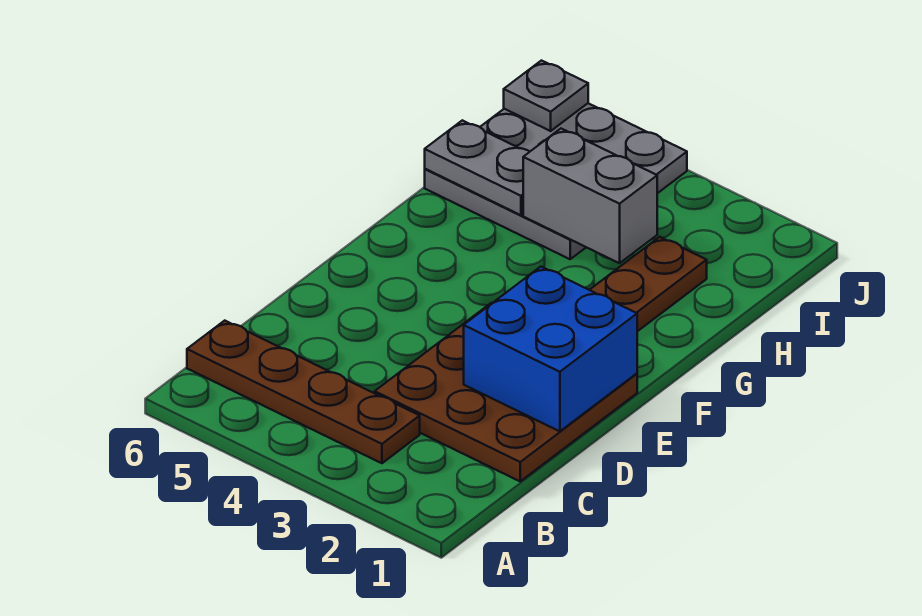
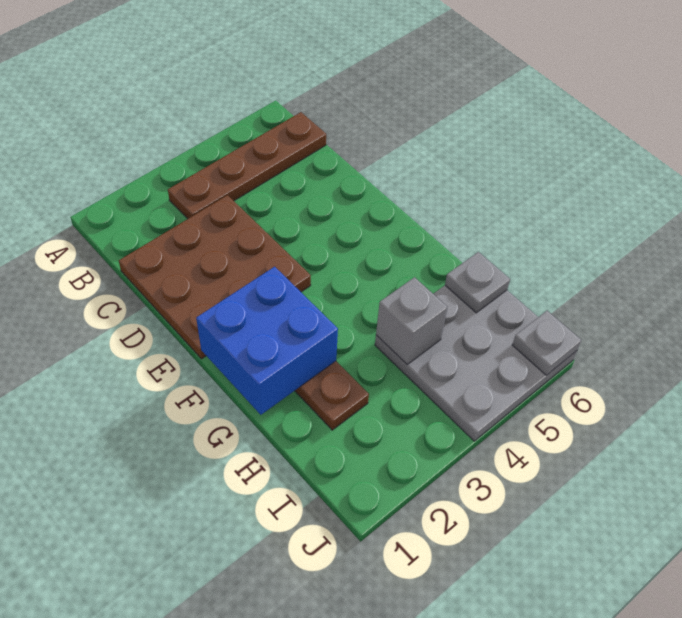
blue 2x2 brick [464,267,637,431] -> blue 2x2 brick moved to [196,267,338,415]
grey 1x2 brick [523,129,657,263] -> grey 1x1 brick [376,277,448,364]
grey 1x2 plate [425,120,530,215] -> grey 1x1 plate [445,252,510,313]

